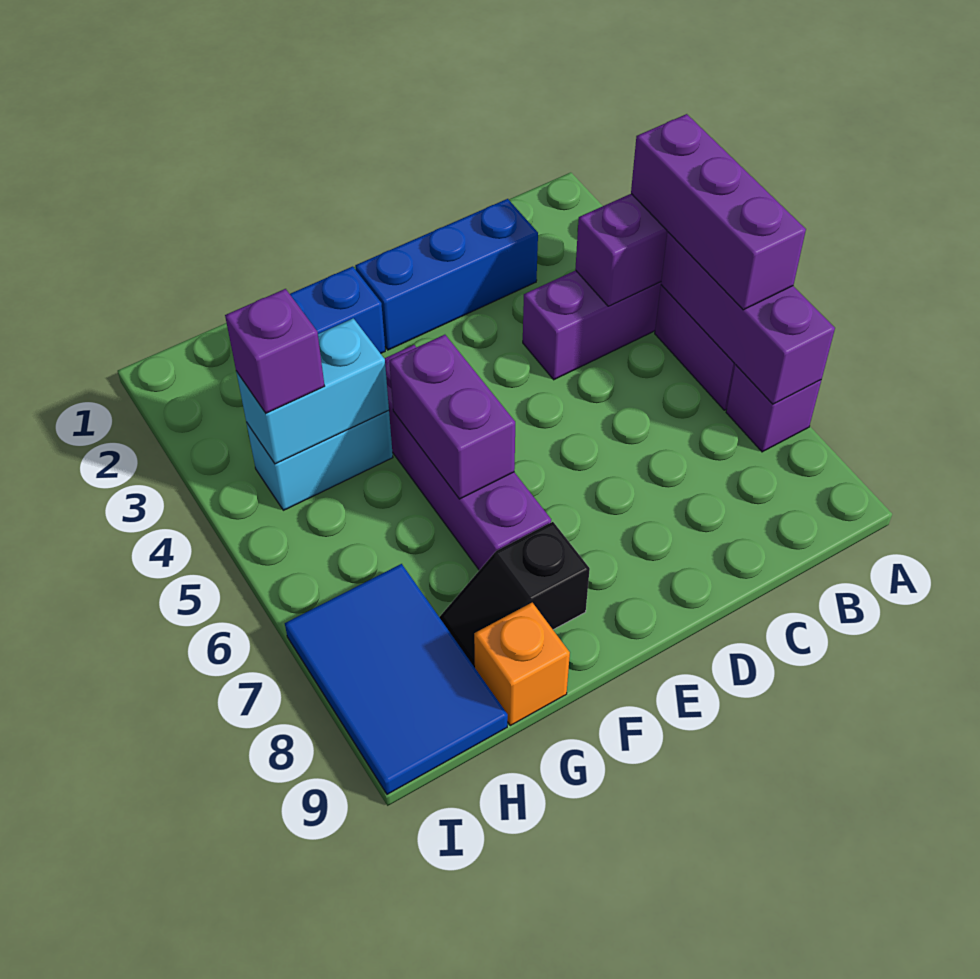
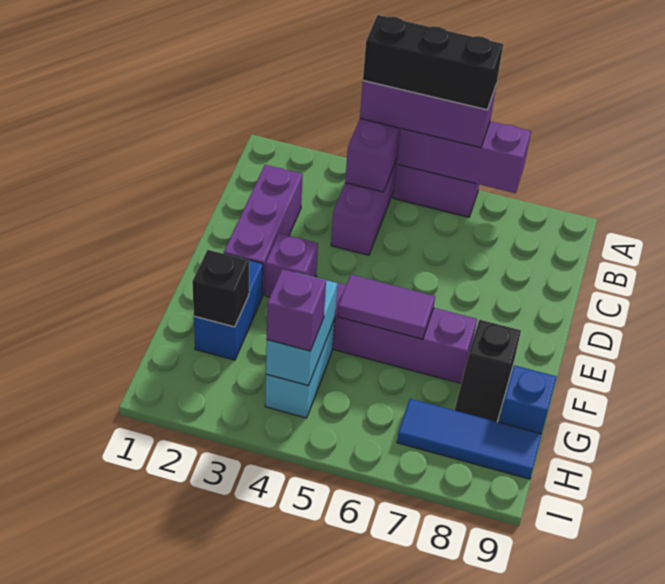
none -> black 1x3 brick [363,15,503,110]
purple 1x1 brick [726,365,821,452] -> purple 1x1 brick moved to [265,233,318,297]
blue 1x3 brick [355,199,538,350] -> purple 1x3 brick [224,165,303,294]
purple 1x2 brick [389,335,515,499] -> purple 1x2 tile [338,275,435,339]
none -> black 1x1 brick [192,250,249,327]
orange 1x1 brick [474,603,570,726] -> blue 1x1 brick [499,365,556,434]
blue 2x3 tile [285,564,508,794] -> blue 1x3 tile [397,399,542,479]

